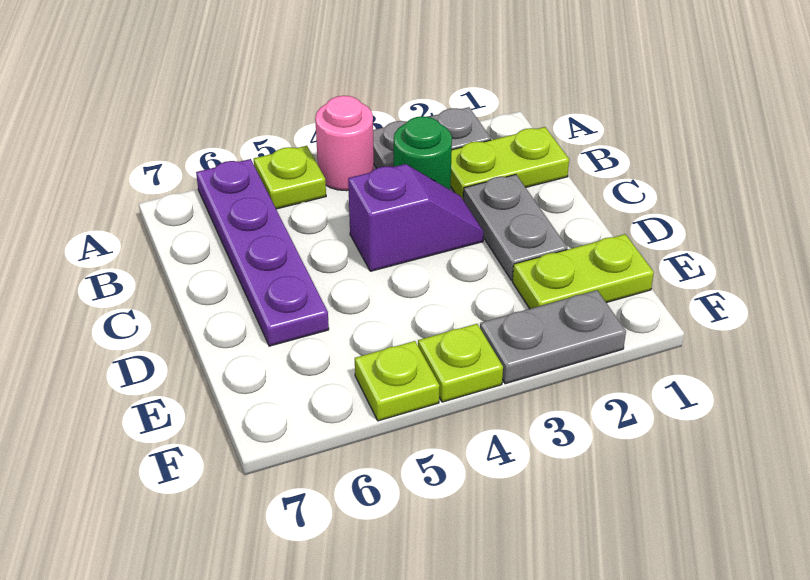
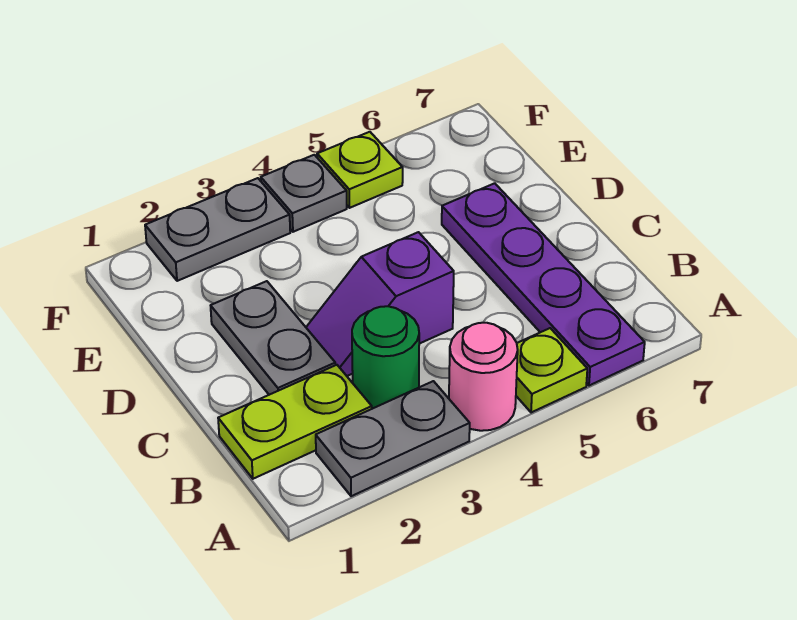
lime 1x2 plate [512,234,654,309] -> none
lime 1x1 plate [418,324,503,402] -> grey 1x1 plate [261,155,347,232]

